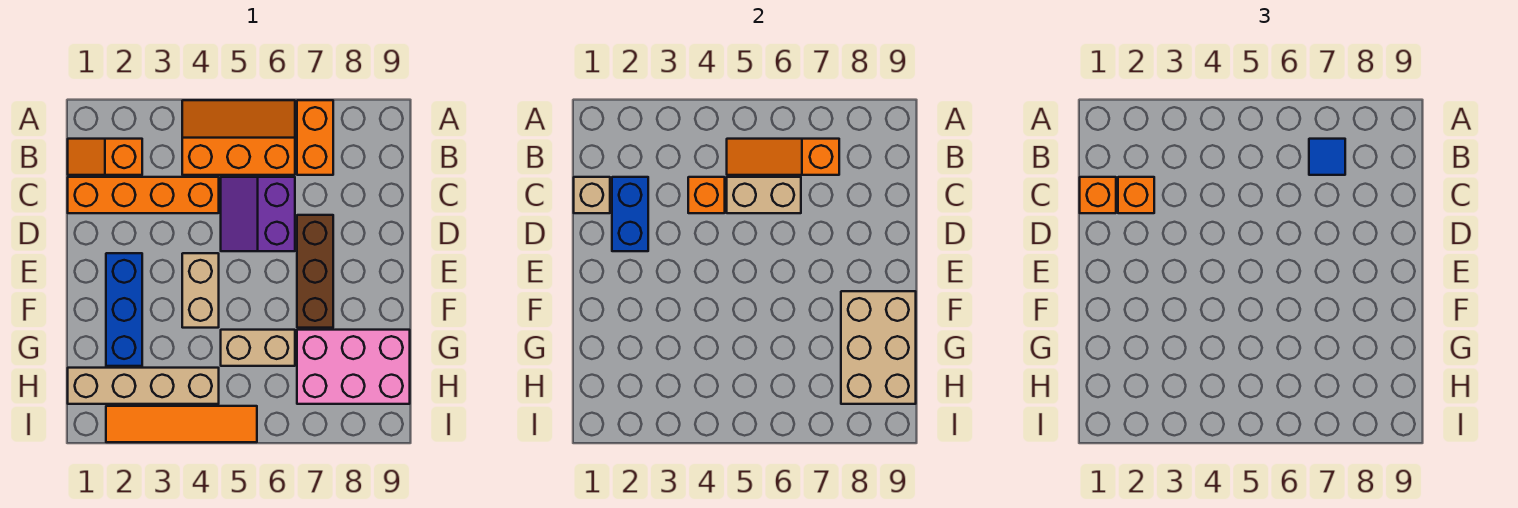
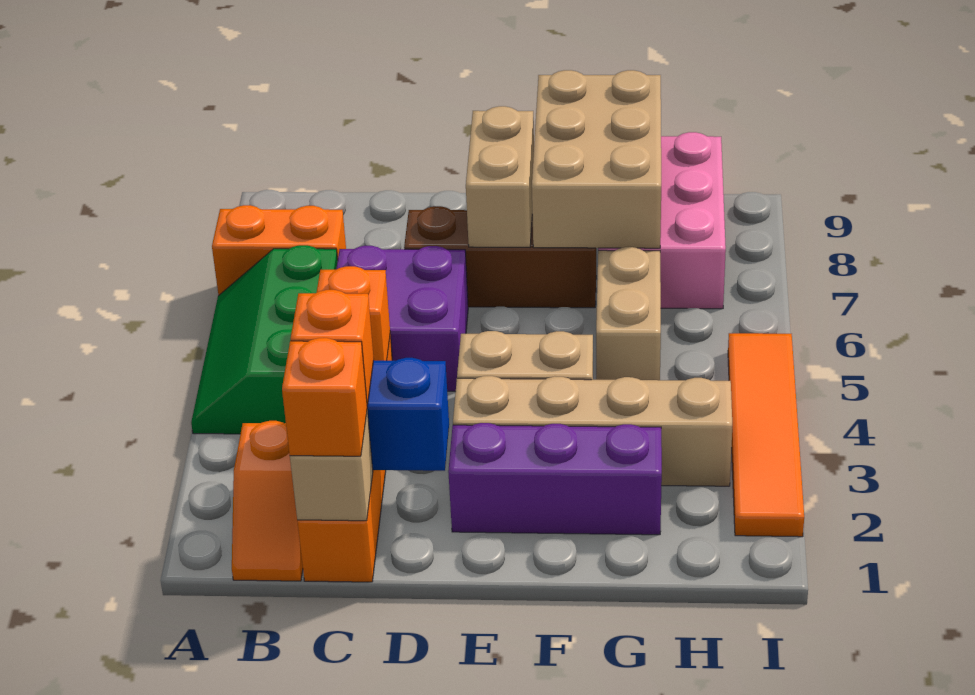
orange 2x3 slope [182,100,295,175] -> green 2x3 slope [191,245,338,434]
orange 1x3 slope [727,139,839,175] -> none
blue 1x1 tile [1309,139,1345,175] -> none
purple 2x2 slope [221,177,295,251] -> purple 2x2 brick [336,246,468,391]
tan 1x2 brick [727,177,801,213] -> tan 1x2 brick moved to [466,106,534,247]
blue 1x3 brick [106,253,142,366] -> purple 1x3 brick [448,423,662,535]
tan 2x3 brick [841,291,916,404] -> tan 2x3 brick turned to [532,70,661,248]
tan 1x4 brick [68,368,219,404] -> tan 1x4 brick turned to [453,376,732,486]

